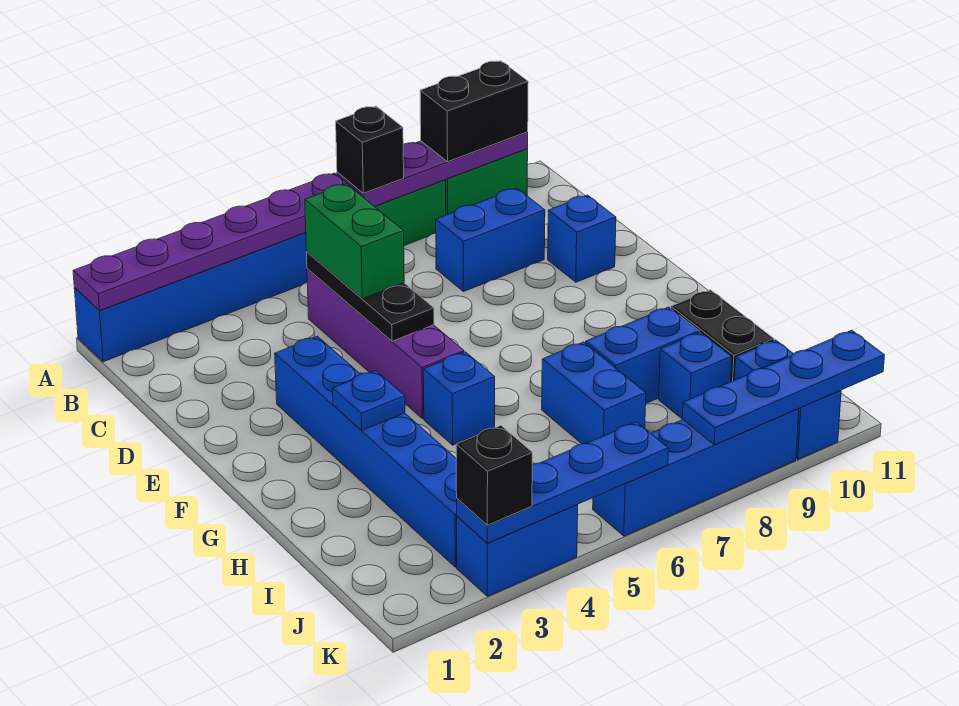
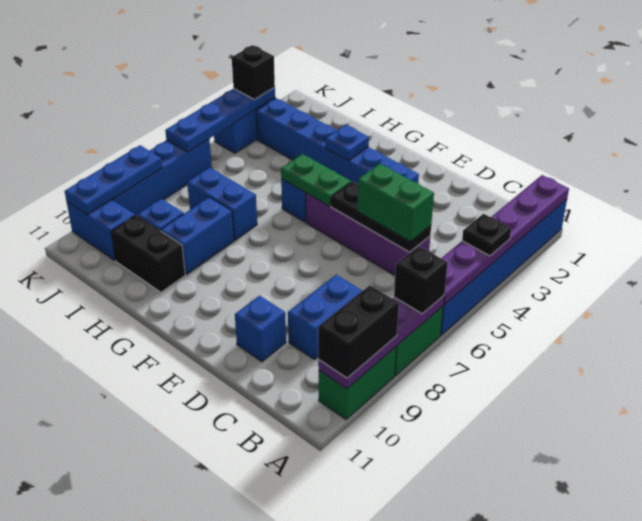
none -> black 1x1 plate [462,214,511,256]
none -> green 1x2 plate [281,154,351,206]
blue 1x4 plate [682,330,884,445] -> blue 1x3 plate [65,145,162,215]

